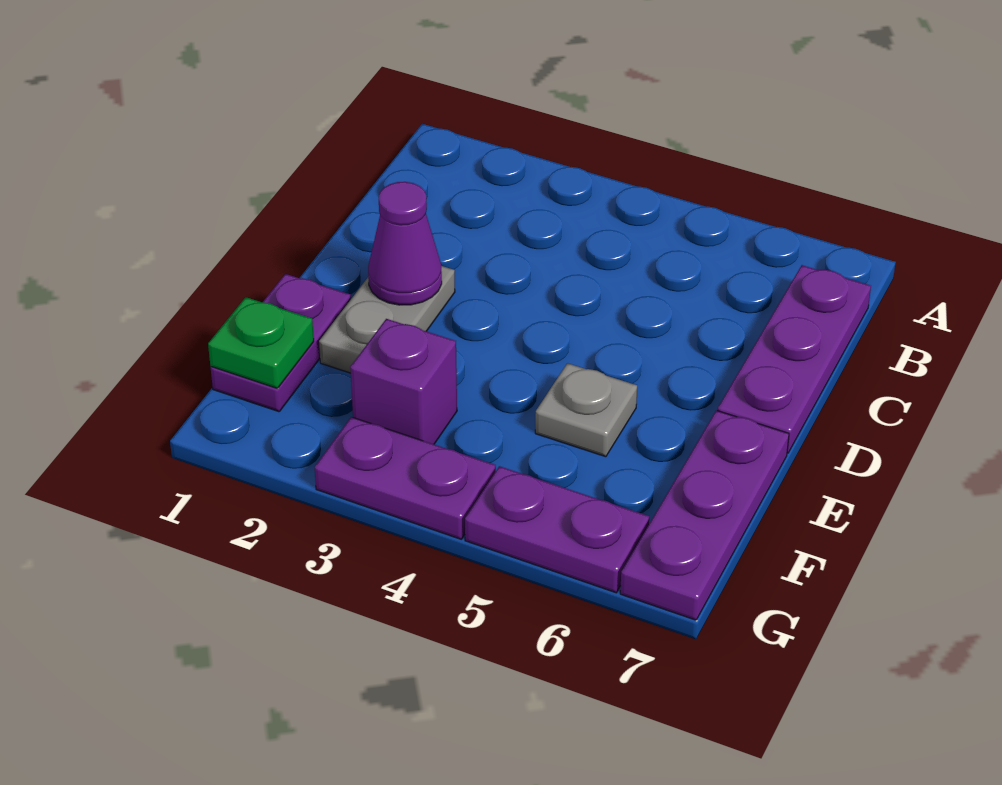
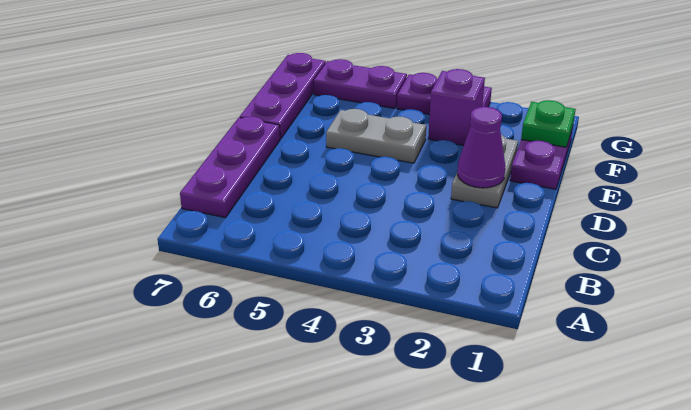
grey 1x1 plate [535,363,637,457] -> grey 1x2 plate [326,109,426,163]

